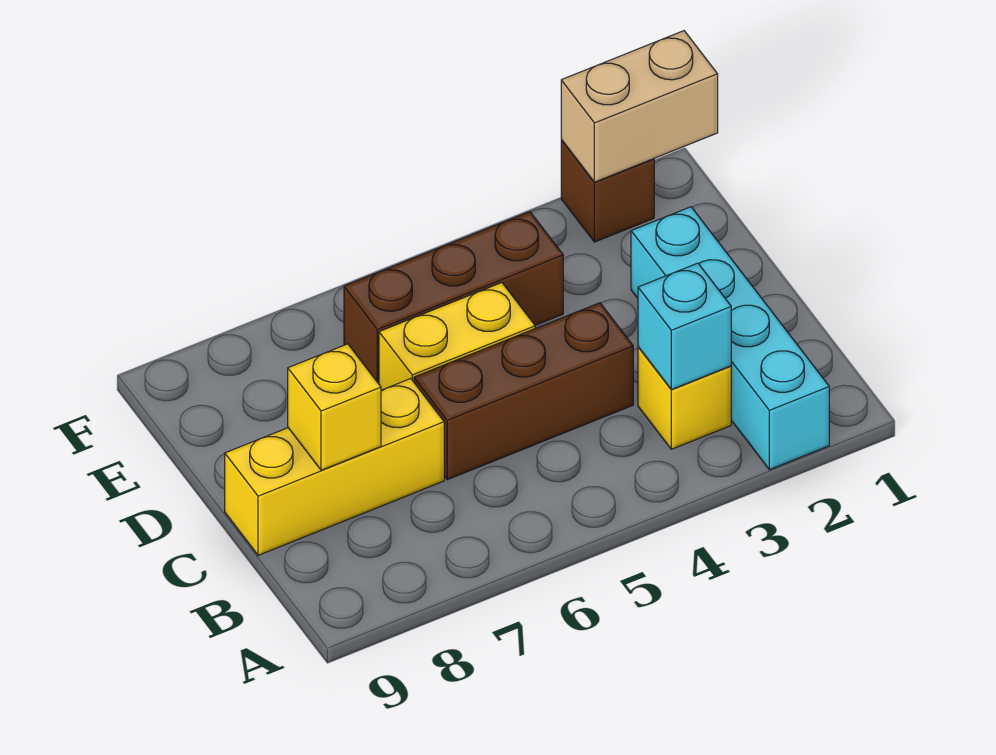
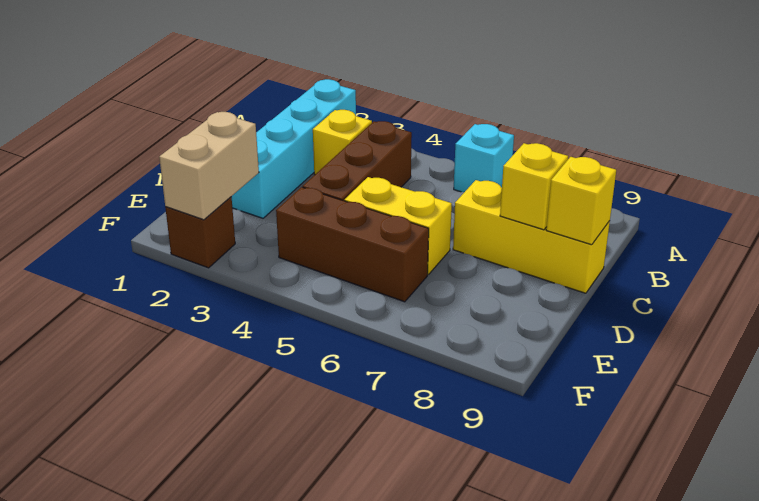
cyan 1x1 brick [638,263,731,389] -> cyan 1x1 brick moved to [454,124,514,192]
brown 1x3 brick [414,303,633,480] -> brown 1x3 brick turned to [303,121,412,201]
none -> yellow 1x1 brick [546,157,616,245]
tan 1x2 brick [561,31,718,182] -> tan 1x2 brick turned to [159,112,259,220]

